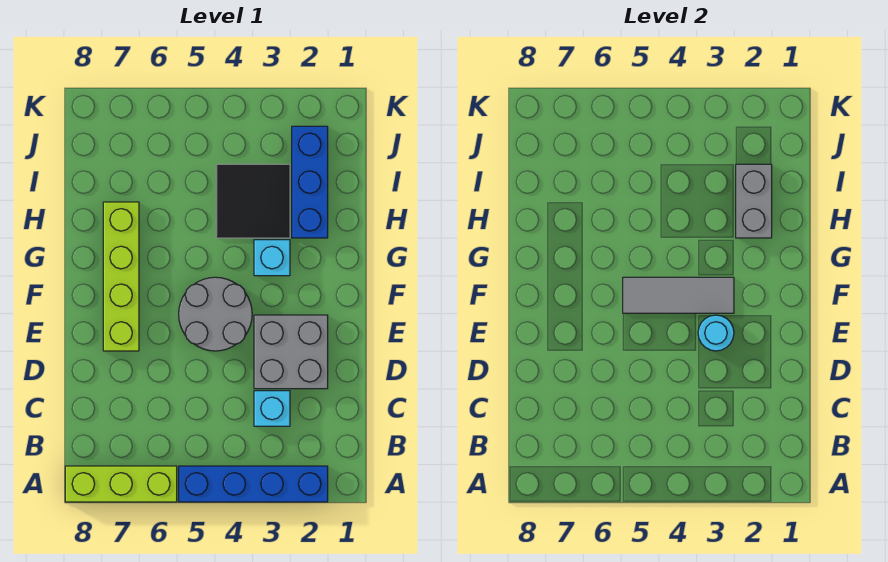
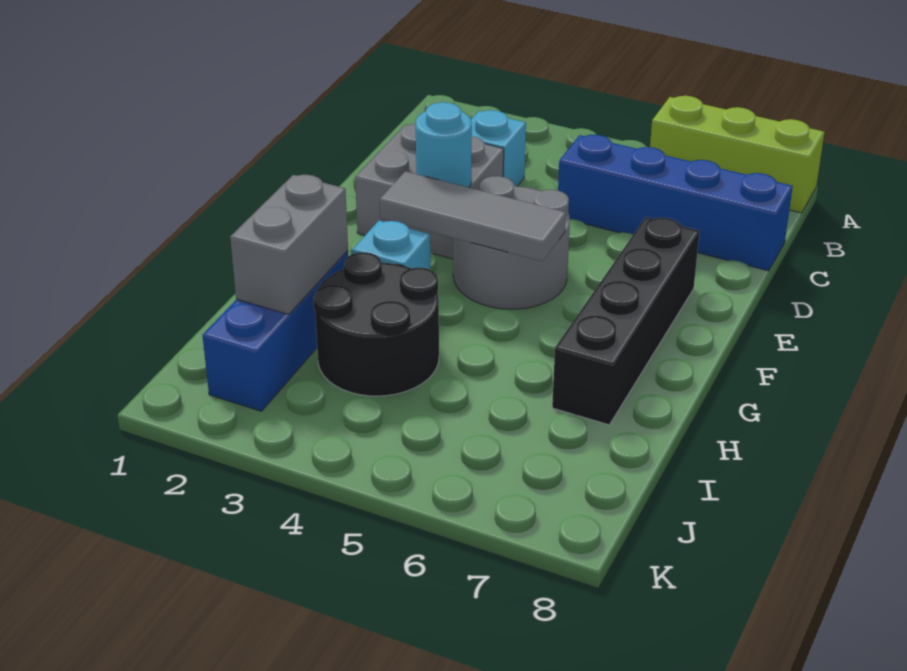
blue 1x4 brick [179,466,328,502] -> blue 1x4 brick moved to [558,135,793,271]
lime 1x4 brick [103,202,139,351] -> black 1x4 brick [552,217,700,425]
black 2x2 tile [216,164,290,238] -> black 2x2 round brick [314,252,439,396]

